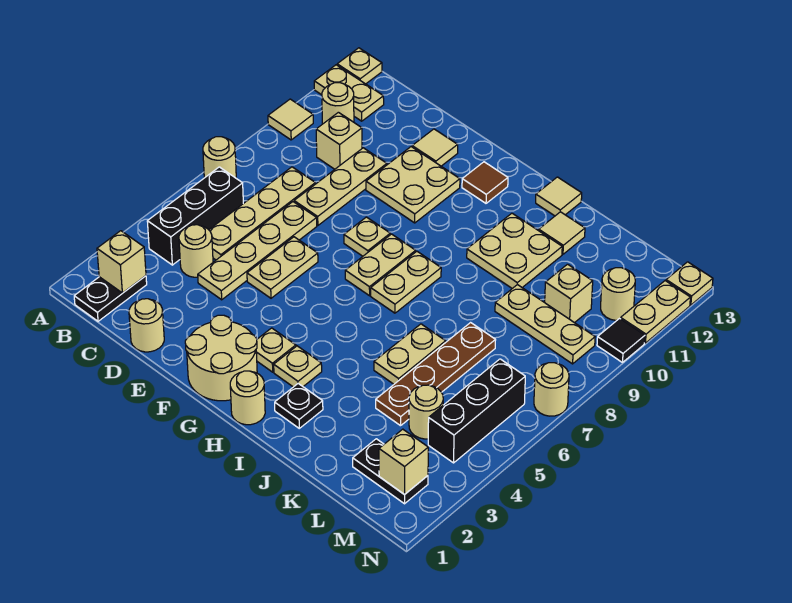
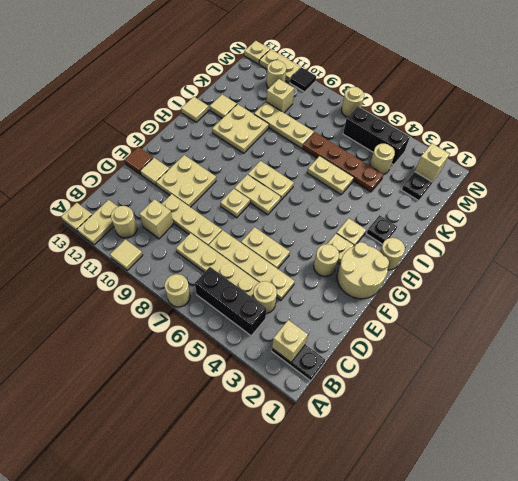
tan 1x1 round brick [129,299,164,352] -> tan 1x1 round brick moved to [314,244,339,276]
brown 1x1 tile [462,162,508,203] -> brown 1x1 tile moved to [125,147,153,174]
tan 1x3 plate [495,284,595,364] -> tan 1x3 plate turned to [254,102,314,148]

